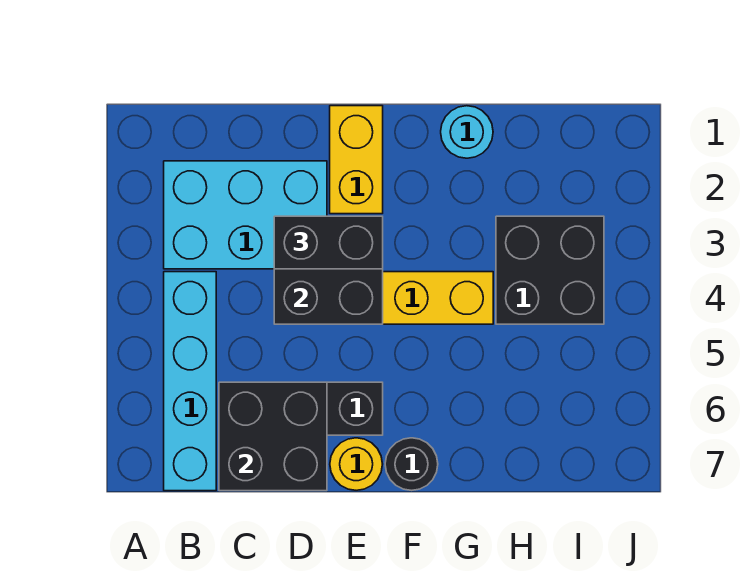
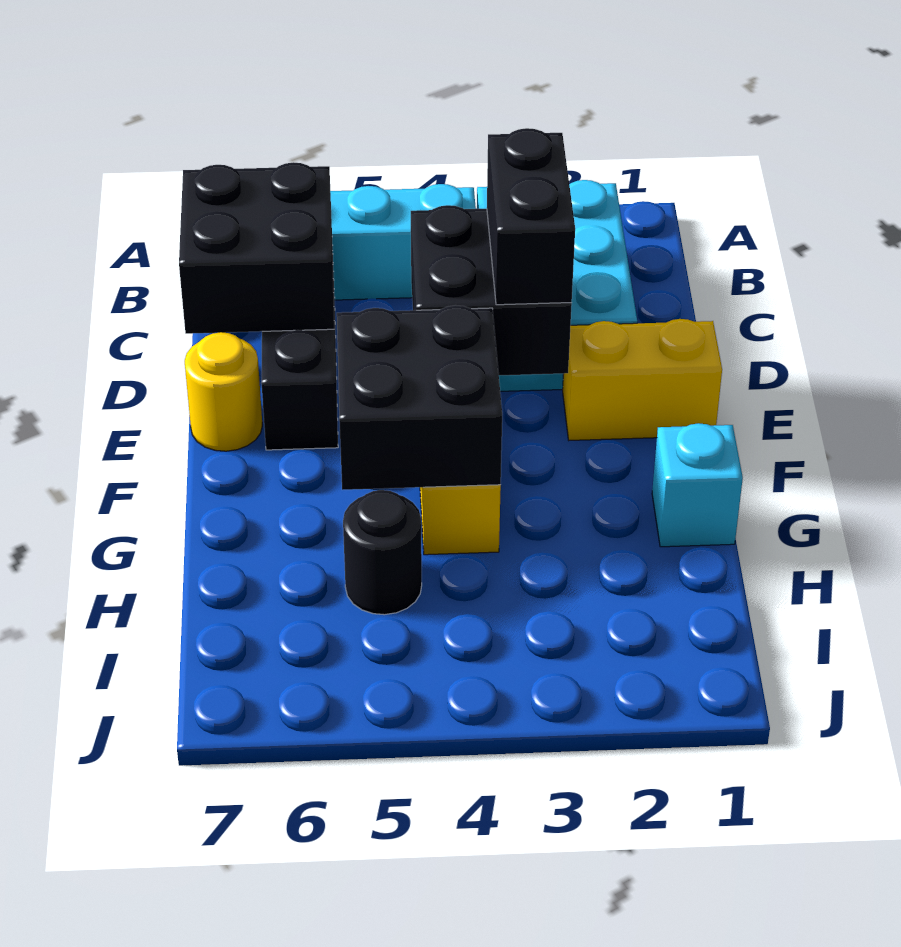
black 1x1 round brick [385,438,438,490] -> black 1x1 round brick moved to [343,490,422,615]
cyan 1x1 round brick [441,106,493,158] -> cyan 1x1 brick [652,423,743,547]
black 2x2 brick [496,216,604,324] -> black 2x2 brick moved to [337,305,502,490]

